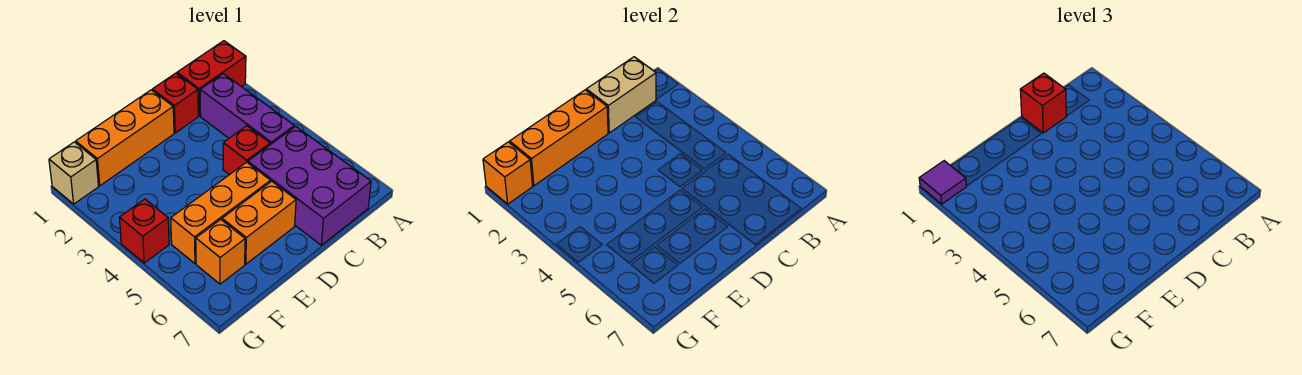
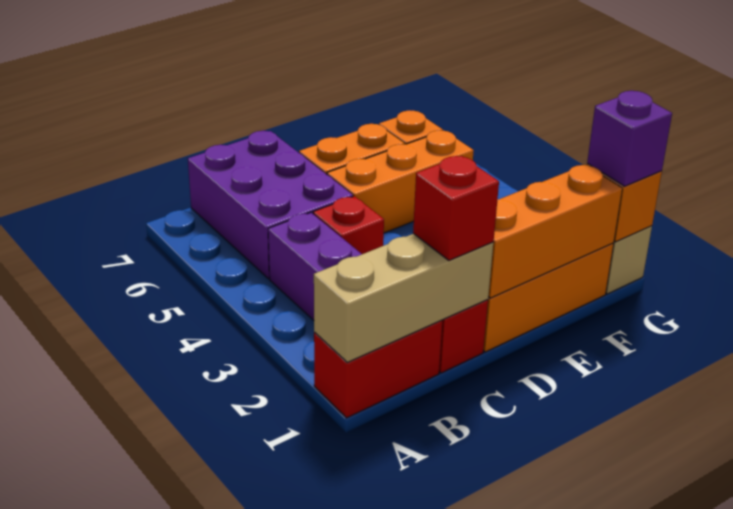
tan 1x2 brick [586,57,656,133] -> tan 1x3 brick [314,234,493,362]
purple 1x1 tile [919,161,967,204] -> purple 1x1 brick [587,91,672,186]
red 1x1 brick [119,199,169,263] -> none

